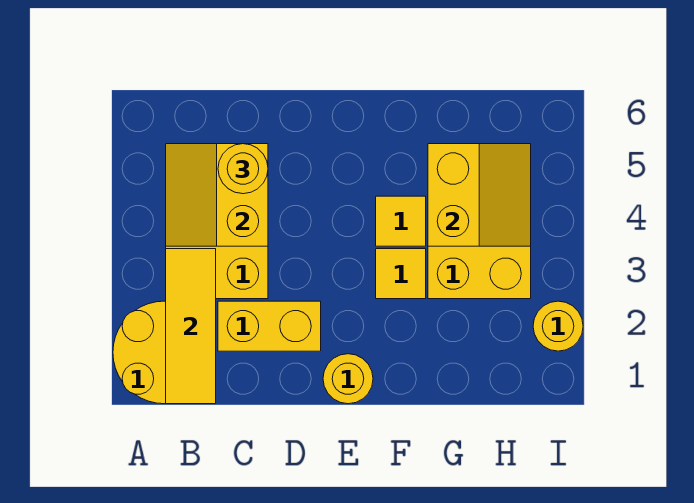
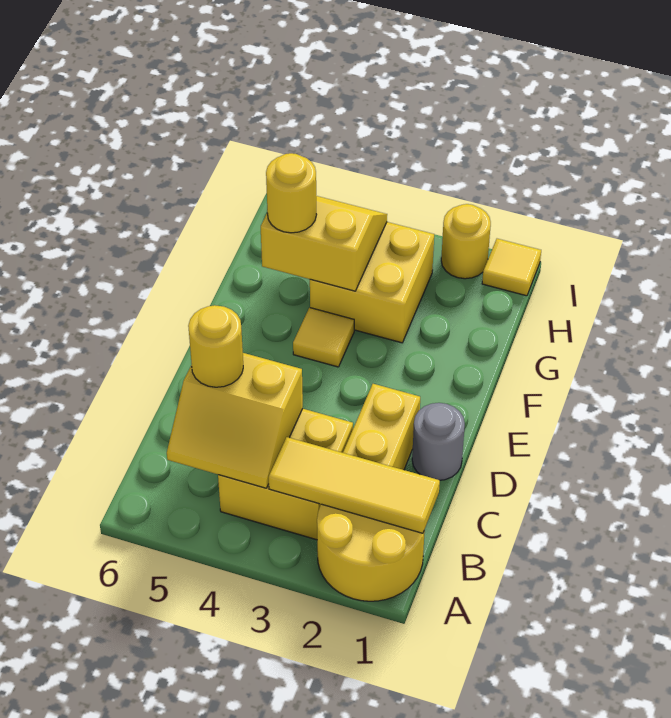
none -> grey 1x1 round brick [412,403,465,480]
yellow 1x1 round brick [323,354,373,404] -> yellow 1x1 round brick moved to [266,153,317,233]
yellow 1x1 tile [376,249,426,299] -> yellow 1x1 tile moved to [482,239,541,296]

